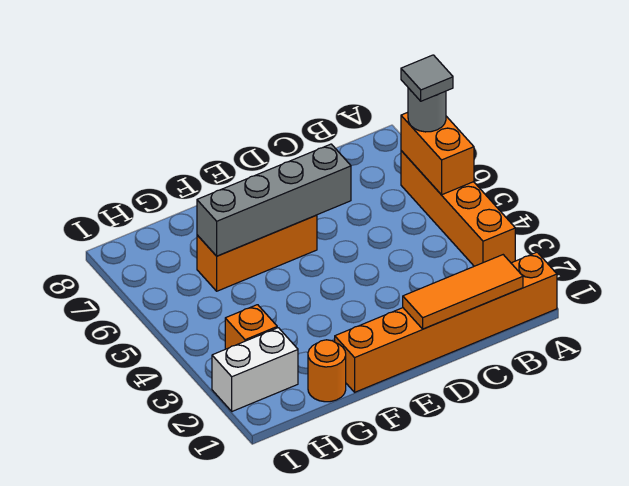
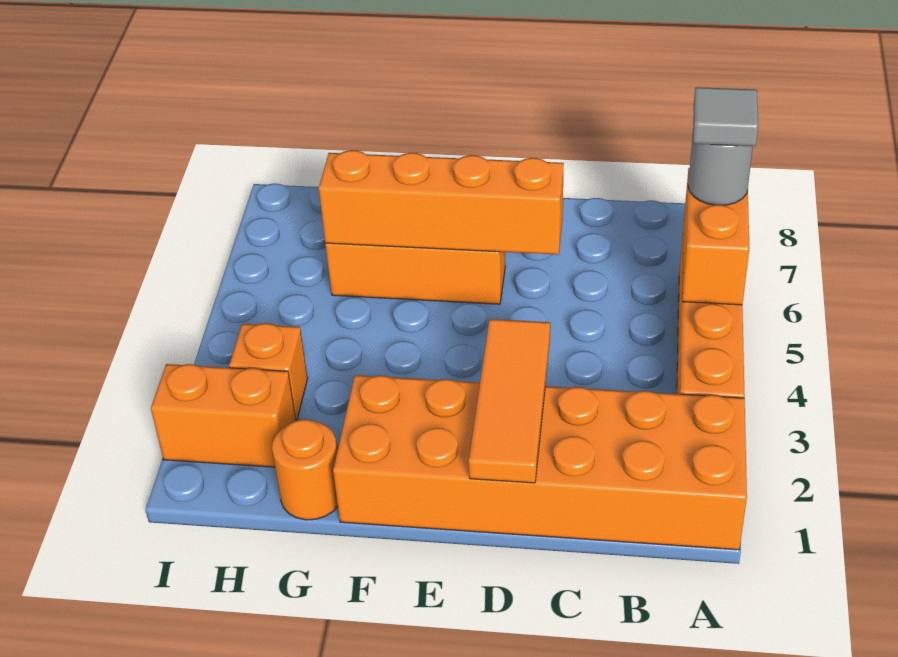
orange 1x6 brick [335,252,557,392] -> orange 2x6 brick [333,375,747,550]
orange 1x3 tile [403,255,523,329] -> orange 1x3 tile turned to [469,319,550,483]
grey 1x4 brick [197,144,351,256] -> orange 1x4 brick [319,150,564,255]
white 1x2 brick [212,328,298,411] -> orange 1x2 brick [151,364,296,467]

